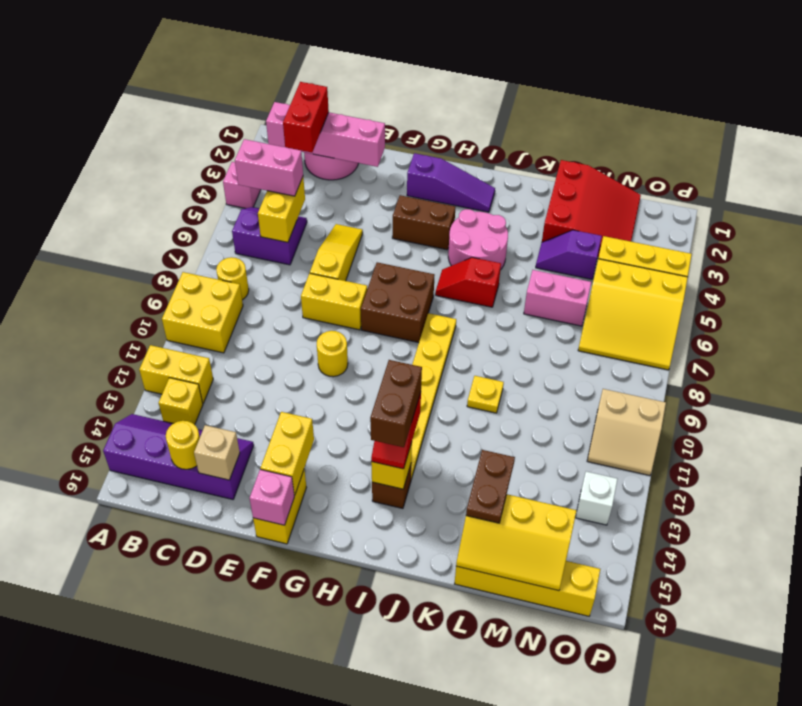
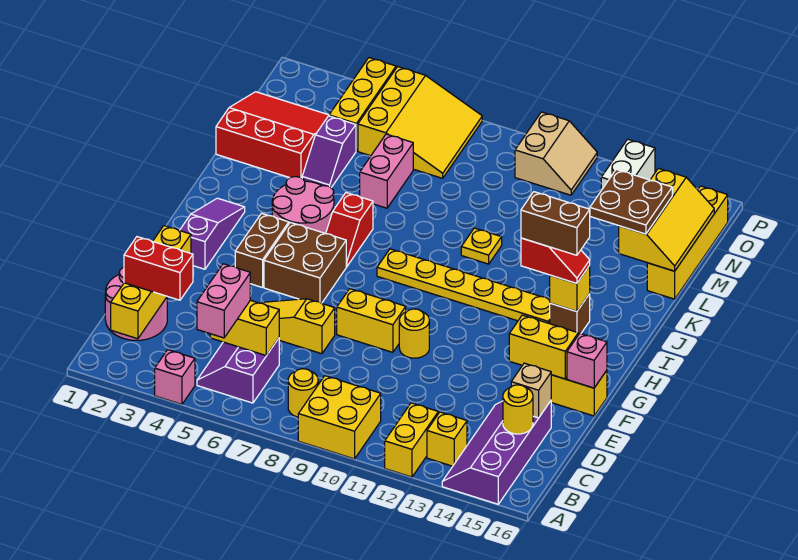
pink 1x4 brick [266,102,385,167] -> yellow 1x4 brick [111,226,191,339]
yellow 1x2 brick [301,273,367,330] -> yellow 1x2 brick turned to [337,289,406,352]
brown 2x2 brick [361,262,434,343] -> brown 2x2 brick moved to [264,222,346,303]
brown 1x2 plate [466,450,515,523] -> brown 2x2 plate [590,170,672,234]
white 1x1 brick [575,471,618,525] -> white 1x2 brick [601,139,655,190]

